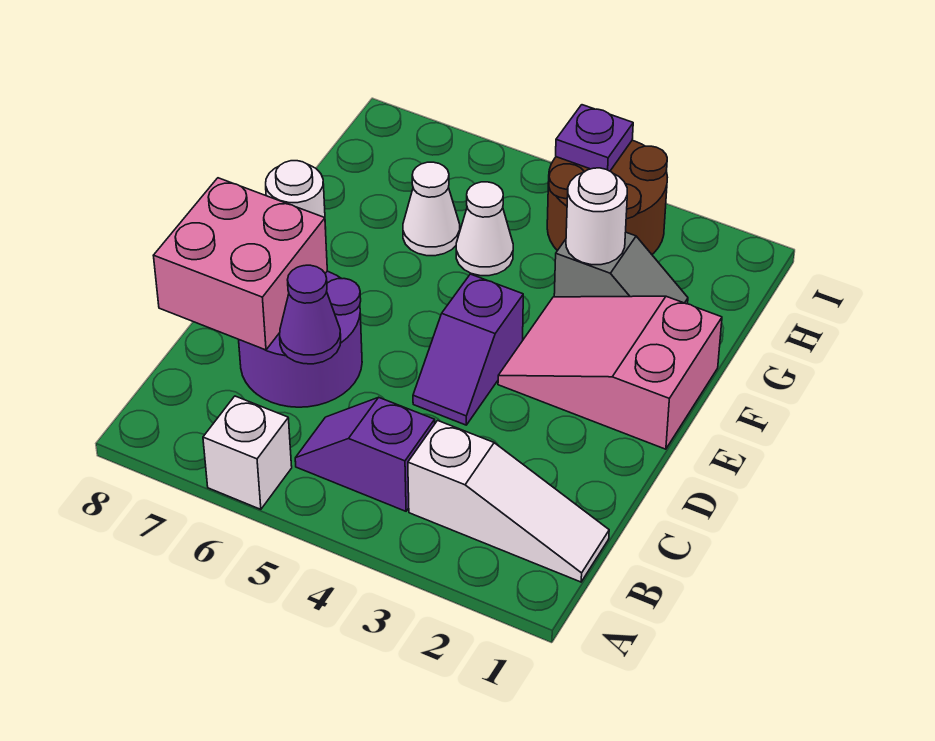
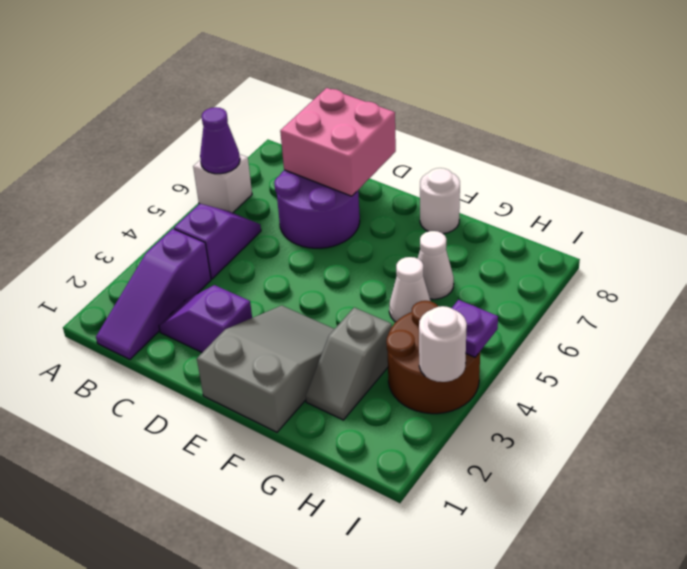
white 1x3 slope [408,421,609,582] -> purple 1x3 slope [96,229,211,359]
purple 1x1 cone [280,265,341,364] -> purple 1x1 cone moved to [200,107,240,174]
purple 1x2 slope [413,274,523,425] -> purple 1x2 slope moved to [159,285,252,352]
pink 2x3 slope [498,296,722,449] -> grey 2x3 slope [197,306,334,432]
white 1x1 round brick [566,168,627,265] -> white 1x1 round brick moved to [419,306,467,382]

